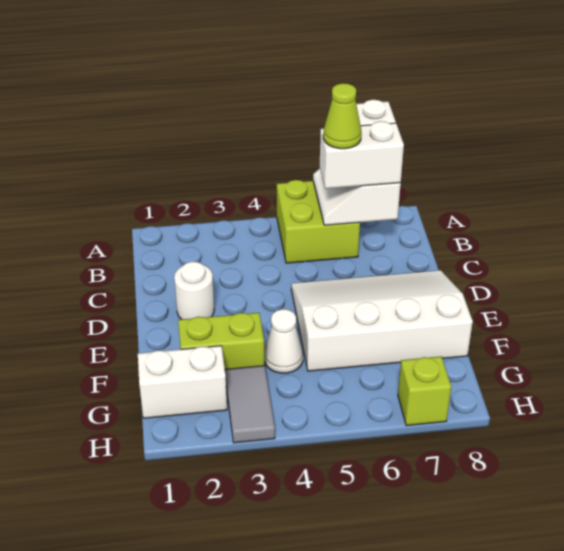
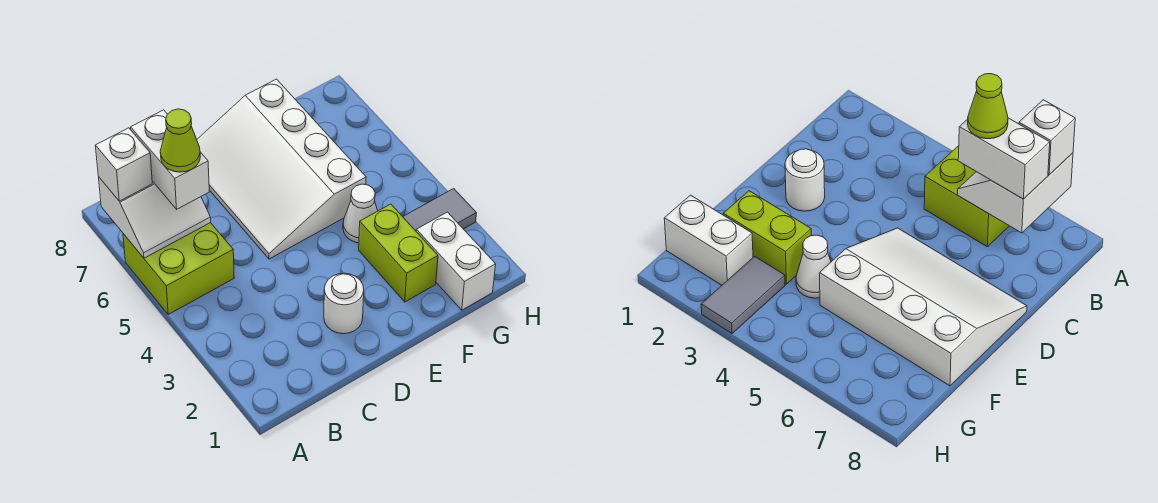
lime 1x1 brick [398,356,451,426] -> none

